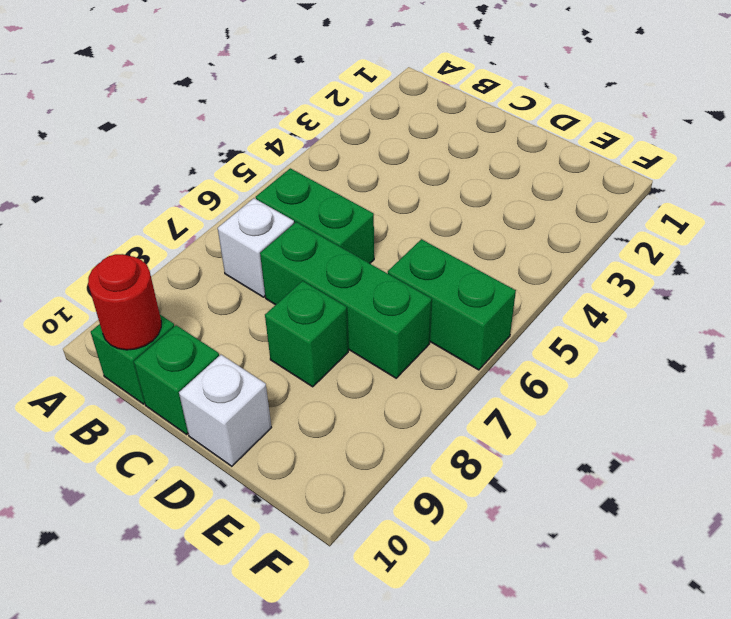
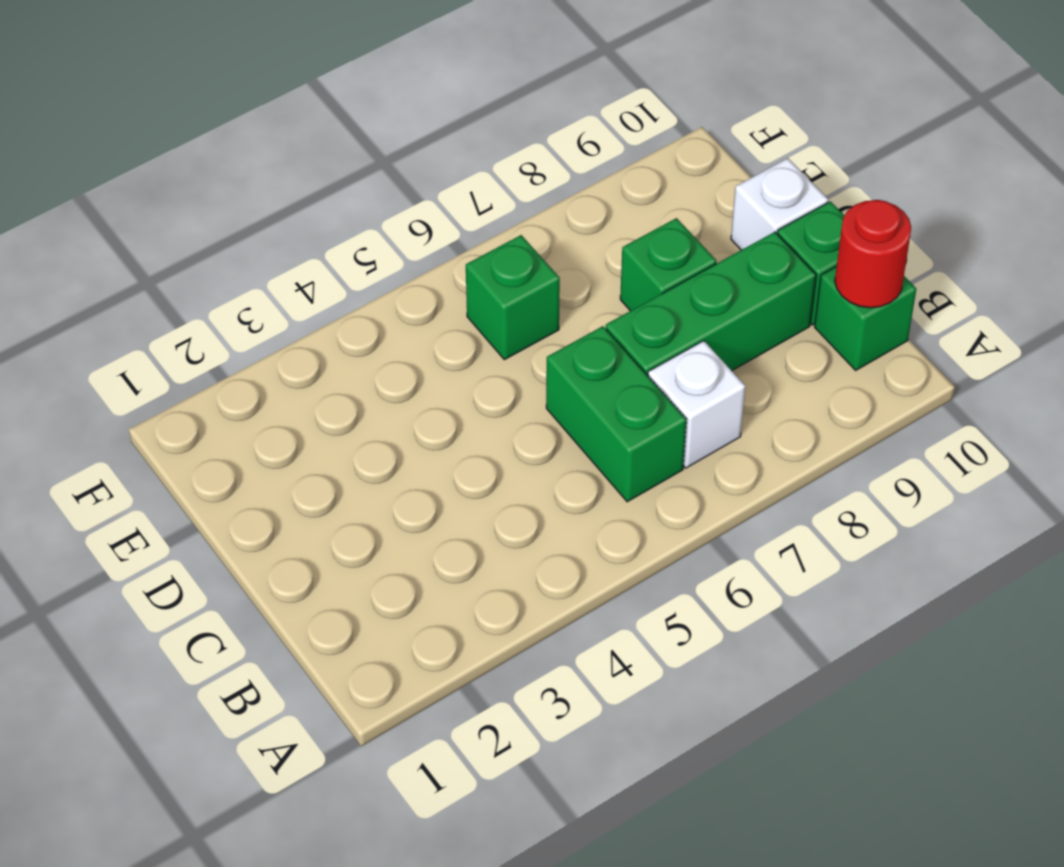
green 1x3 brick [260,222,432,378] -> green 1x3 brick turned to [606,232,816,376]
green 1x2 brick [388,239,516,370] -> green 1x1 brick [466,235,560,360]

